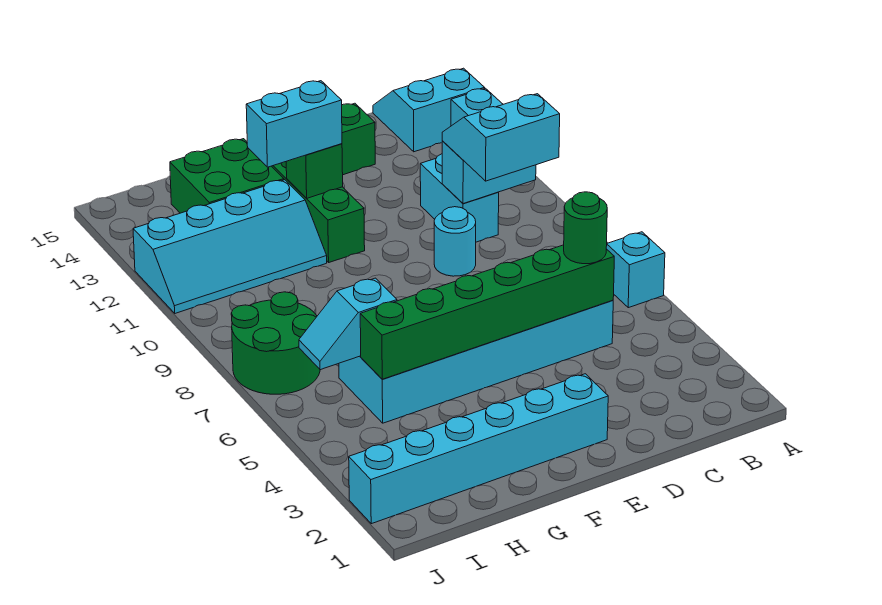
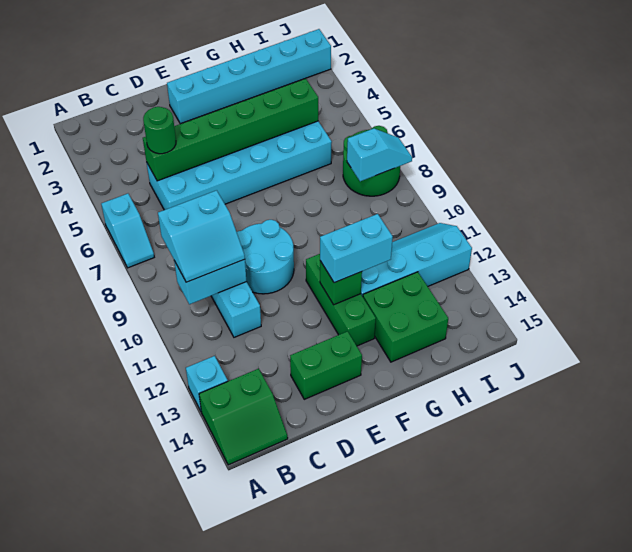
cyan 2x2 slope [373,68,485,152] -> green 2x2 slope [199,369,288,465]
cyan 1x1 round brick [434,207,476,276] -> cyan 2x2 round brick [237,220,294,294]
cyan 1x2 slope [299,278,397,370] -> cyan 1x2 slope moved to [347,128,412,181]

